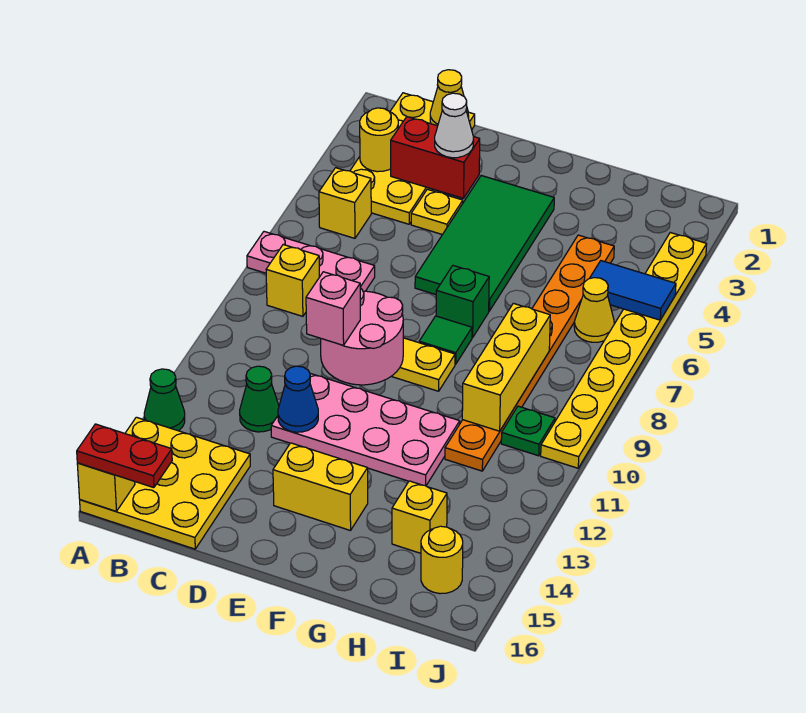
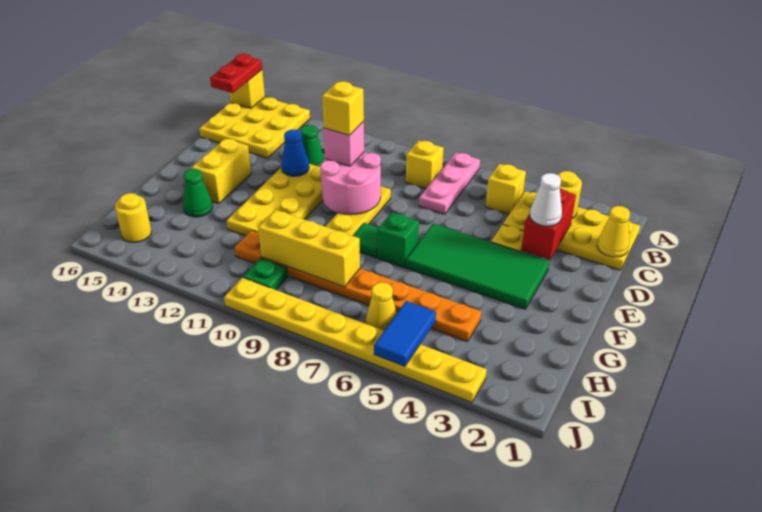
green 1x1 cone [144,369,185,431] -> green 1x1 cone moved to [183,169,213,217]
pink 2x4 plate [271,373,460,486] -> yellow 2x4 plate [227,164,323,236]
yellow 1x1 brick [392,481,447,553] -> yellow 1x1 brick moved to [322,81,364,135]

